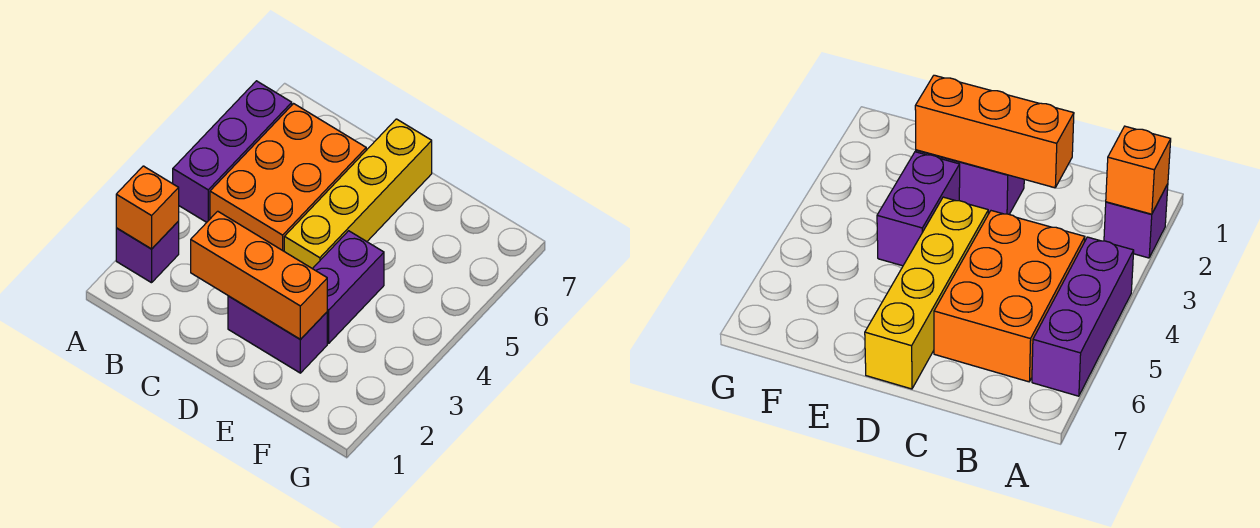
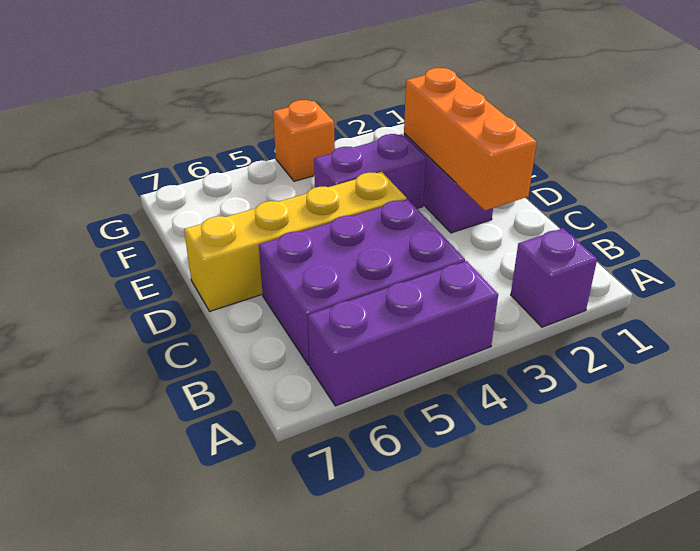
orange 1x1 brick [116,166,179,249] -> orange 1x1 brick moved to [273,100,335,181]
orange 2x3 brick [210,104,366,251] -> purple 2x3 brick [259,199,465,365]

